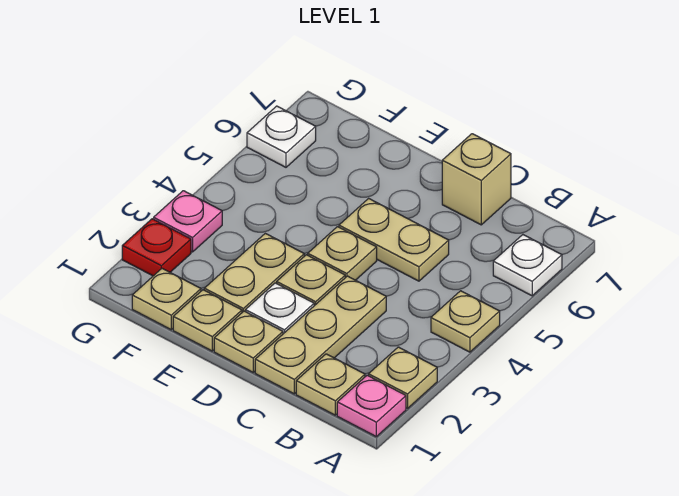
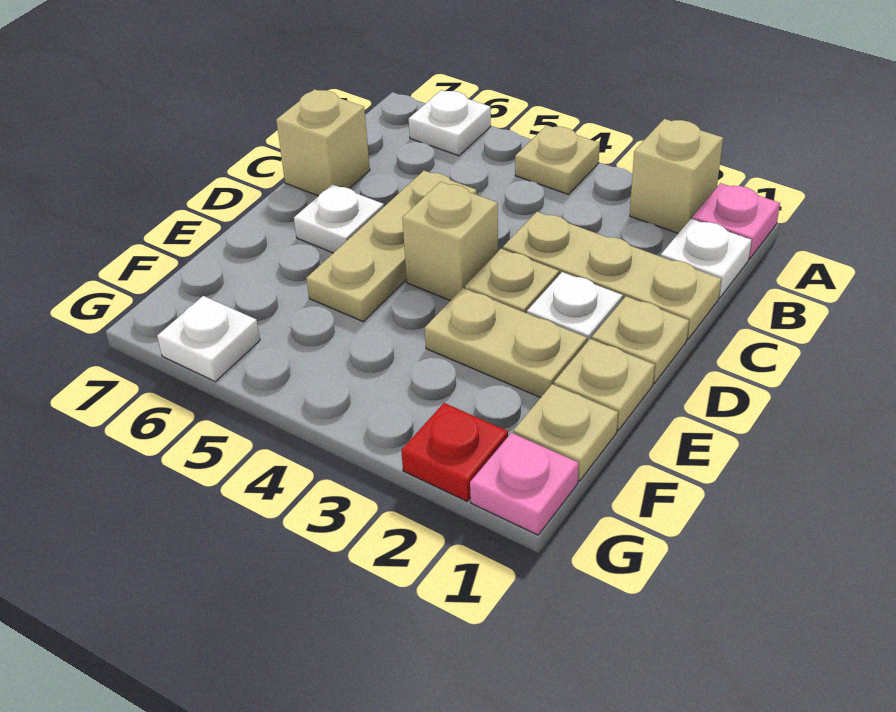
tan 1x1 plate [369,347,437,408] -> tan 1x1 brick [630,119,723,233]
tan 1x1 plate [296,354,365,415] -> white 1x1 plate [661,219,752,298]
tan 1x2 plate [339,198,449,281] -> tan 1x3 plate [306,171,477,322]
tan 1x1 plate [308,227,377,280] -> tan 1x1 brick [402,182,498,301]
none -> white 1x1 plate [294,184,384,253]
pink 1x1 plate [154,191,222,252] -> pink 1x1 plate moved to [470,433,579,535]

